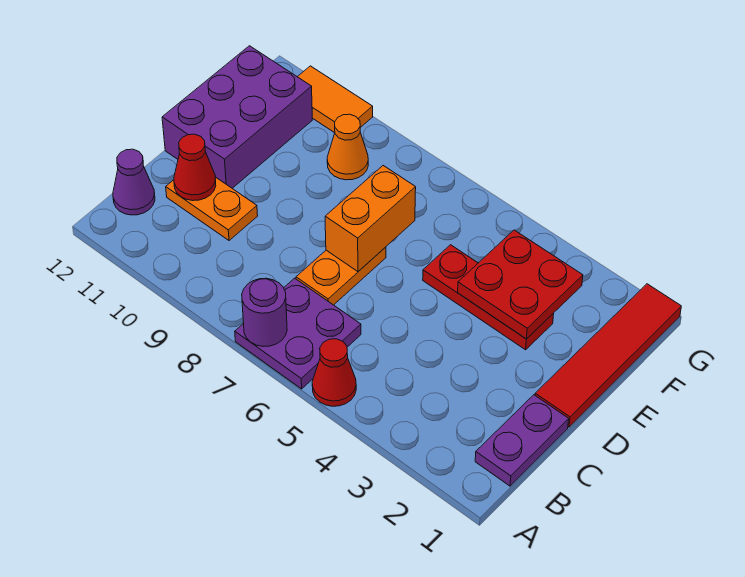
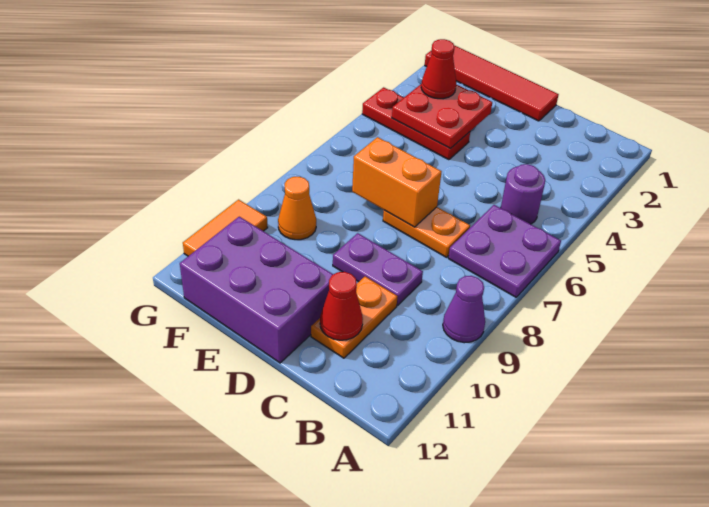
red 1x1 cone [312,339,356,406] -> red 1x1 cone moved to [421,39,456,99]
purple 1x1 round brick [242,278,287,346] -> purple 1x1 round brick moved to [501,164,545,224]
purple 1x2 plate [475,395,569,486] -> purple 1x2 plate moved to [333,233,423,305]
purple 1x1 cone [113,149,155,215] -> purple 1x1 cone moved to [443,276,485,343]
red 1x3 plate [423,245,554,350] -> red 1x3 plate turned to [362,87,470,160]

